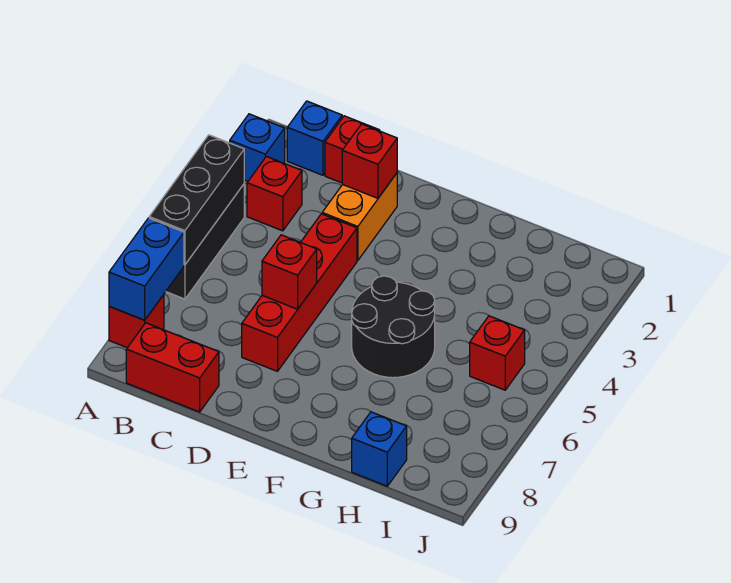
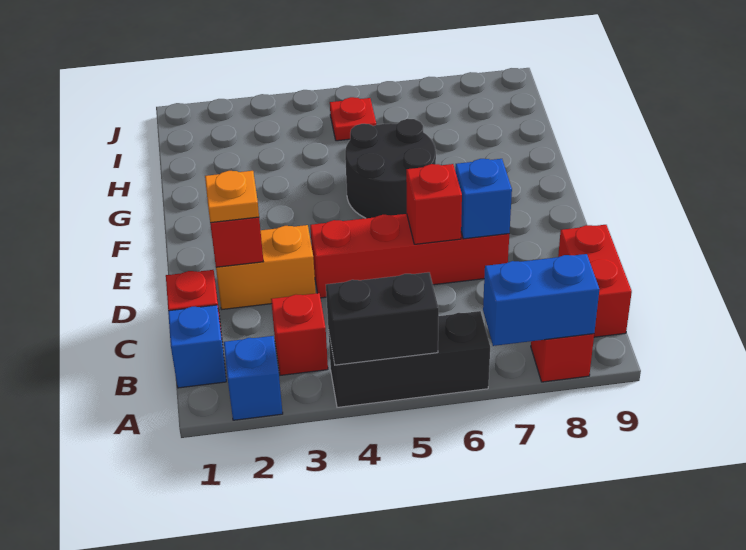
black 1x3 brick [149,135,244,265] -> black 1x2 brick [326,272,439,365]
none -> orange 1x1 plate [205,171,259,223]
blue 1x1 brick [352,412,407,486] -> blue 1x1 brick moved to [455,159,512,239]
red 1x1 brick [470,316,525,390] -> red 1x1 plate [330,97,376,141]

